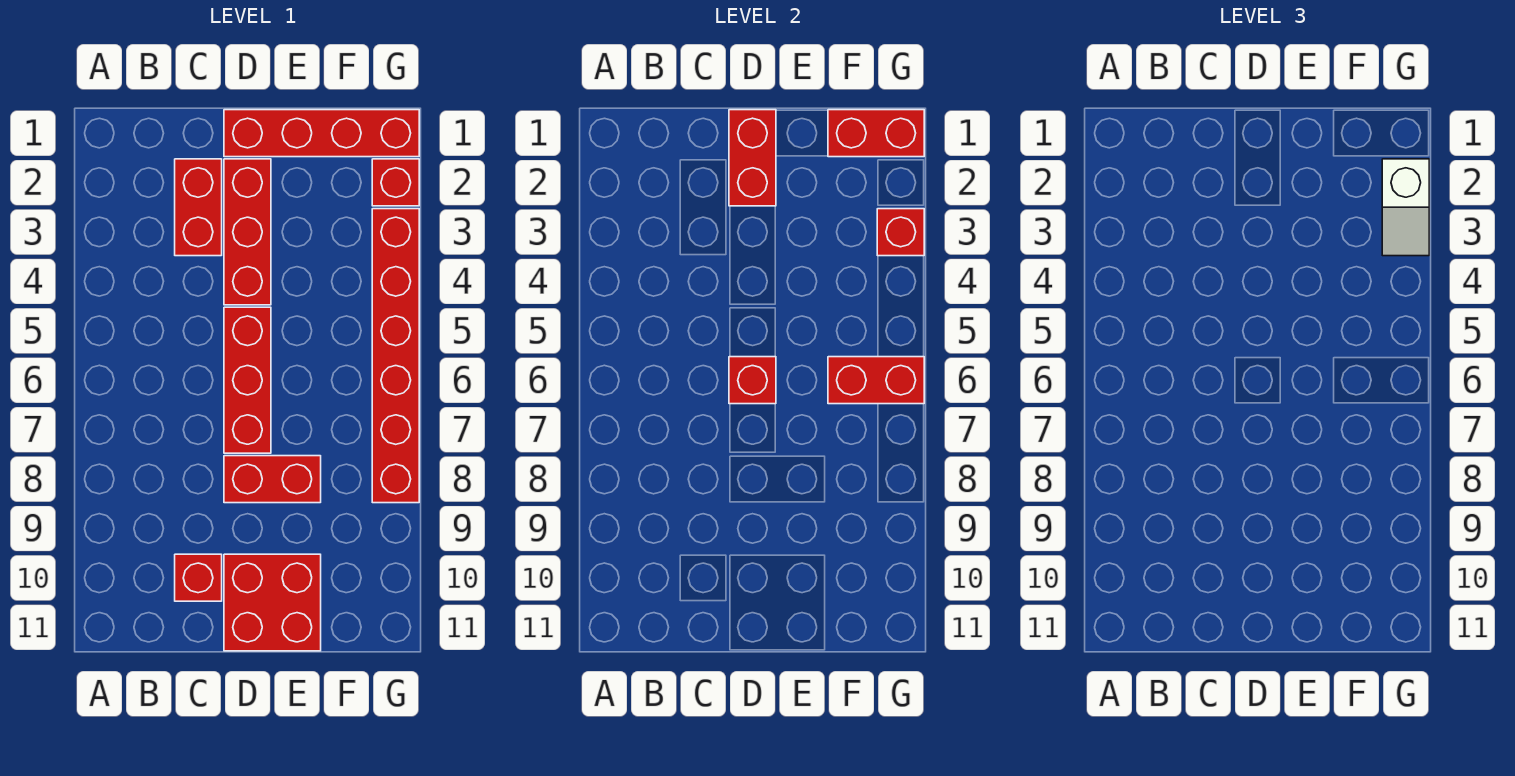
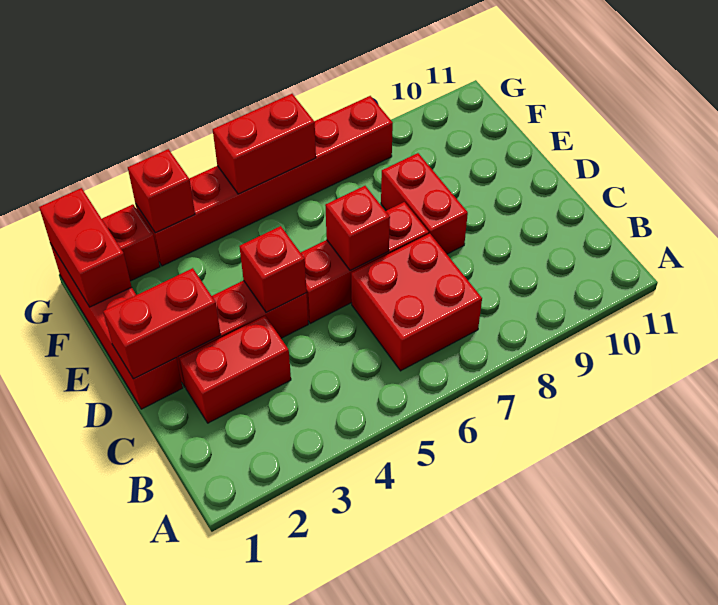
red 1x1 brick [175,554,222,601] -> red 1x1 brick moved to [239,226,307,312]
red 2x2 brick [224,554,321,651] -> red 2x2 brick moved to [351,234,482,371]
red 1x2 brick [828,357,924,404] -> red 1x2 brick turned to [213,94,316,194]
white 1x2 slope [1382,159,1429,256] -> none

